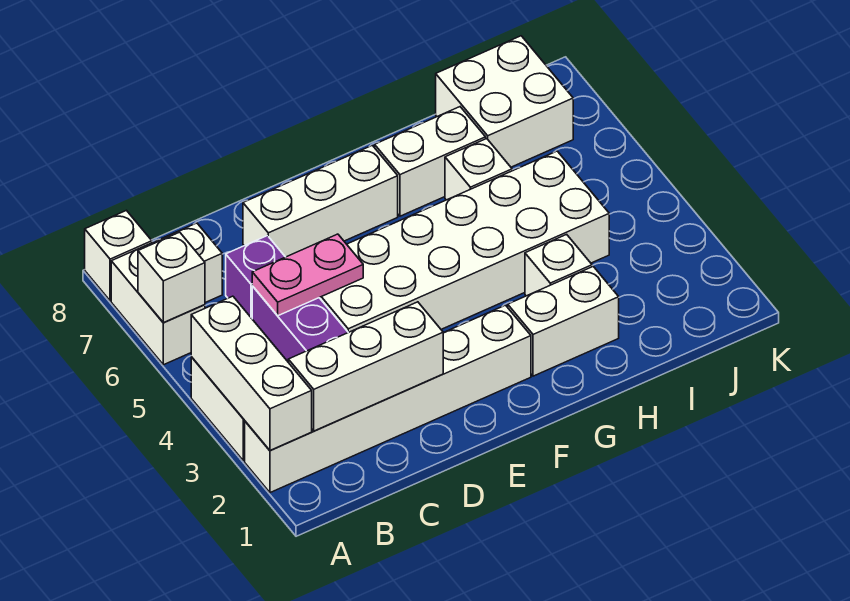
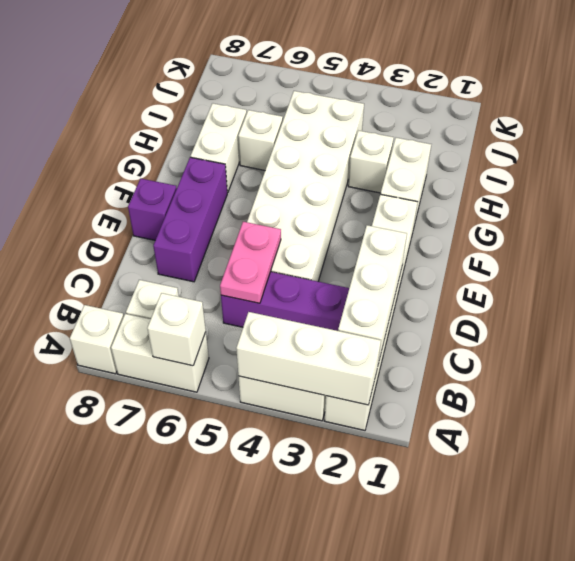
purple 1x1 brick [226,236,285,318] -> purple 1x1 brick moved to [128,179,177,240]
white 1x3 brick [243,145,398,257] -> purple 1x3 brick [153,157,227,282]
white 2x2 brick [436,36,573,167] -> none

